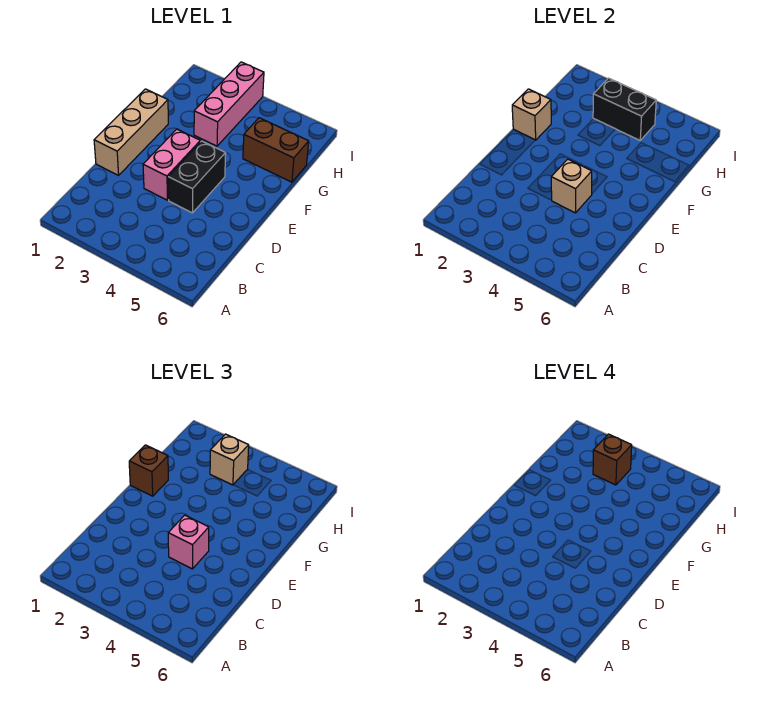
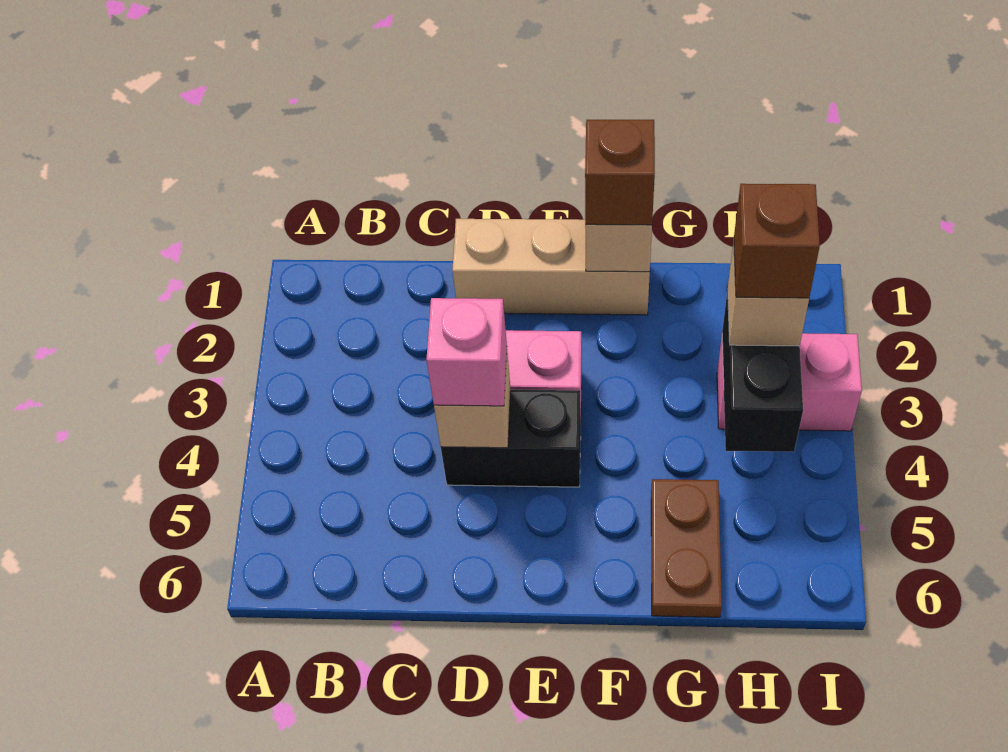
pink 1x3 brick [194,62,264,146] -> pink 1x2 brick [717,333,862,431]
brown 1x2 brick [243,118,309,182] -> brown 1x2 plate [651,479,722,617]

